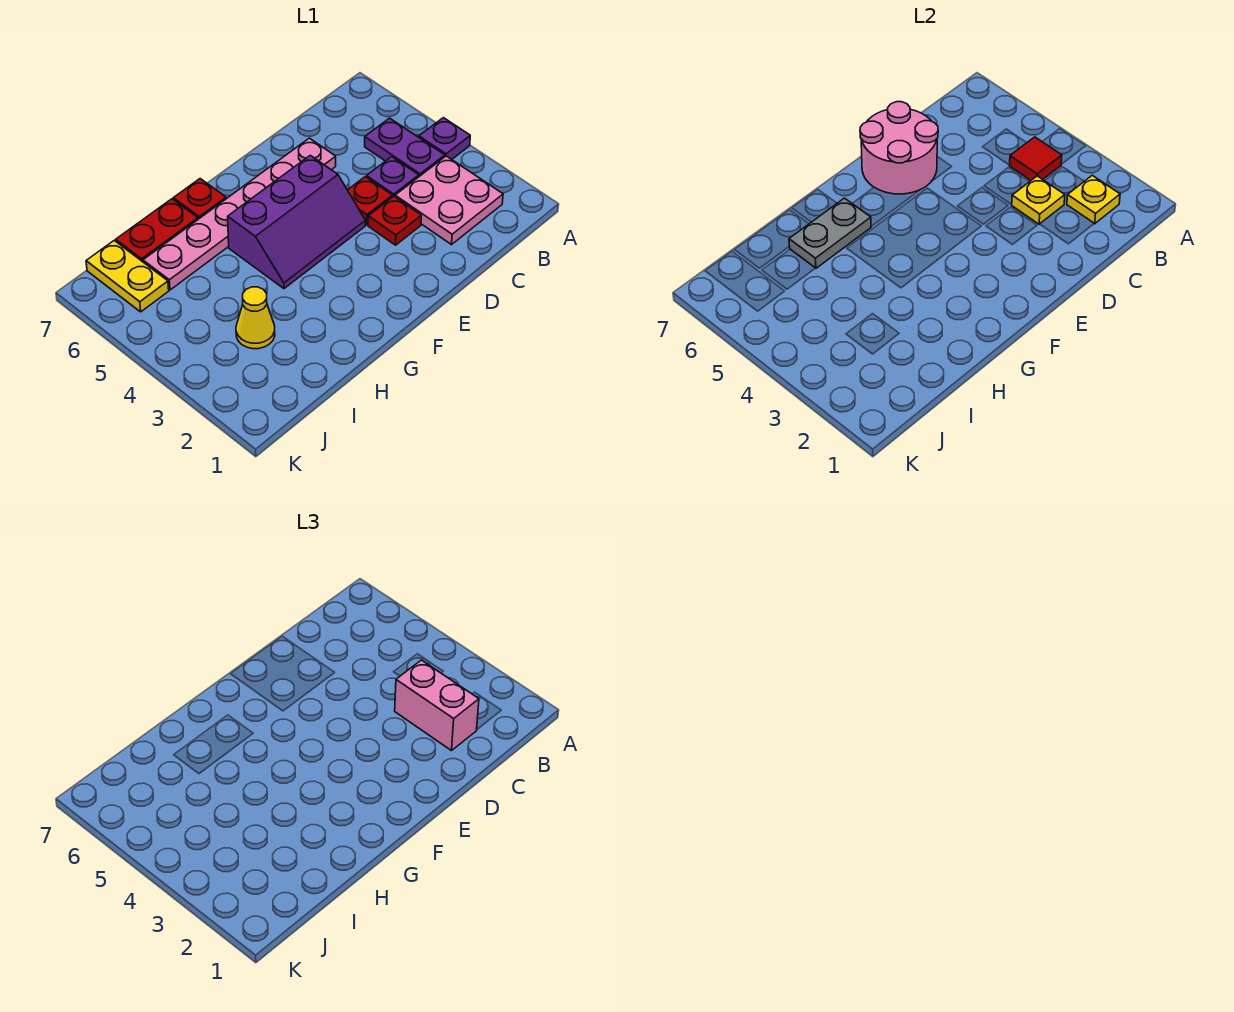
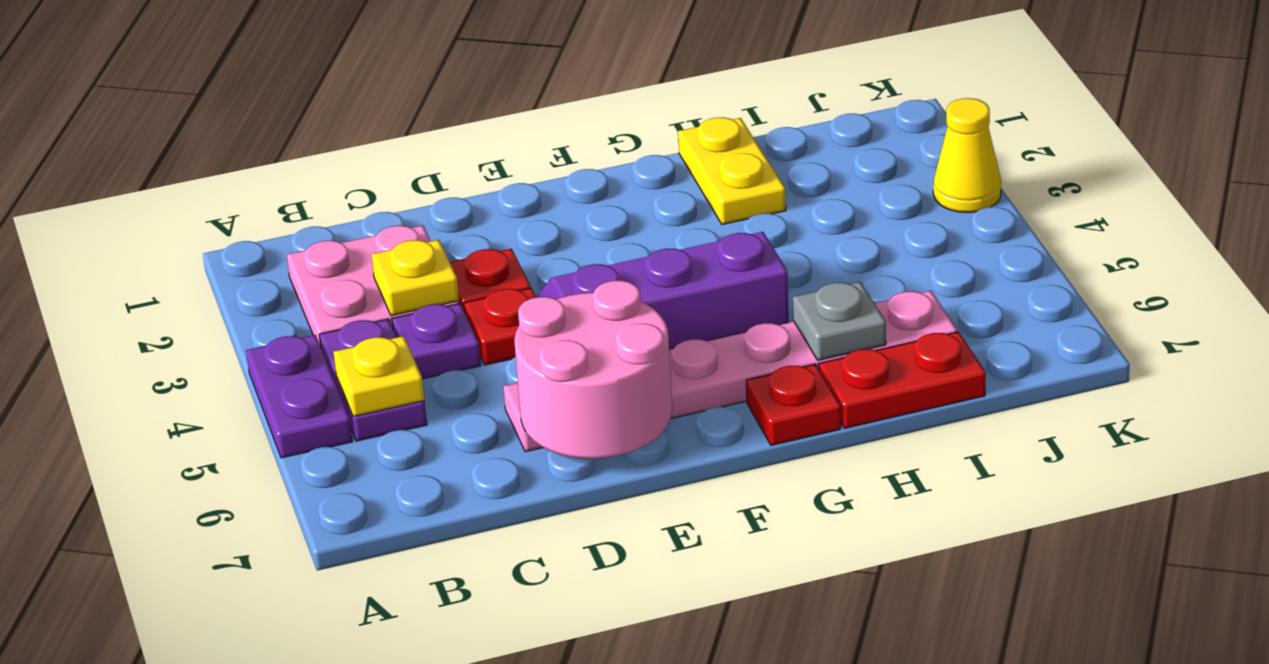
purple 1x1 plate [419,118,470,159] -> purple 1x2 plate [246,335,352,458]
yellow 1x1 plate [1067,175,1120,224] -> yellow 1x1 plate moved to [333,336,424,417]
red 1x1 tile [1010,137,1062,180] -> none
pink 1x2 brick [395,660,479,751] -> none
grey 1x2 plate [789,198,871,268] -> grey 1x1 plate [793,282,886,360]
yellow 1x1 cone [236,287,275,349] -> yellow 1x1 cone moved to [933,98,1001,213]
yellow 1x2 plate [86,241,169,312] -> yellow 1x2 plate moved to [678,117,786,224]

